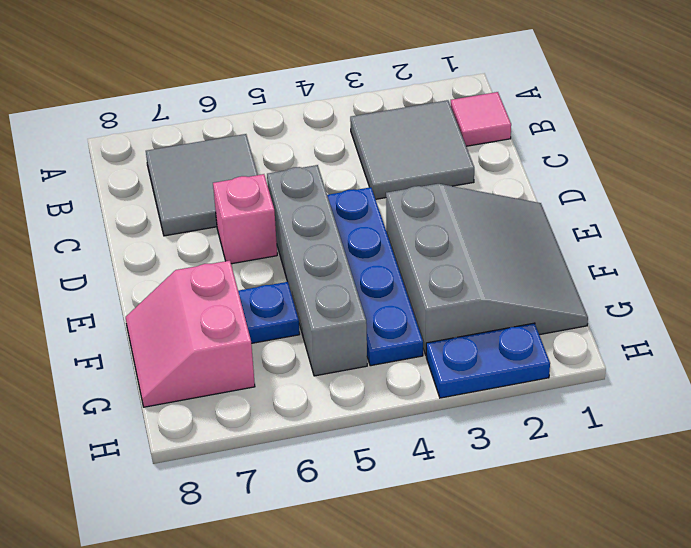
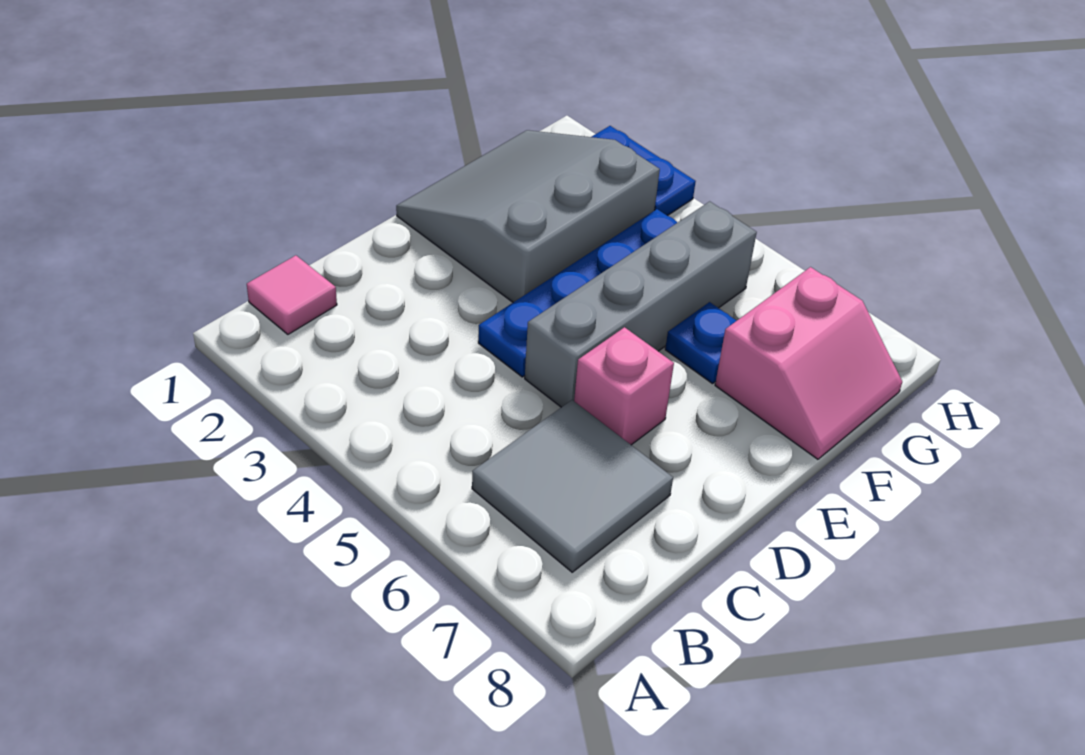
grey 2x2 tile [350,100,474,199] -> none

